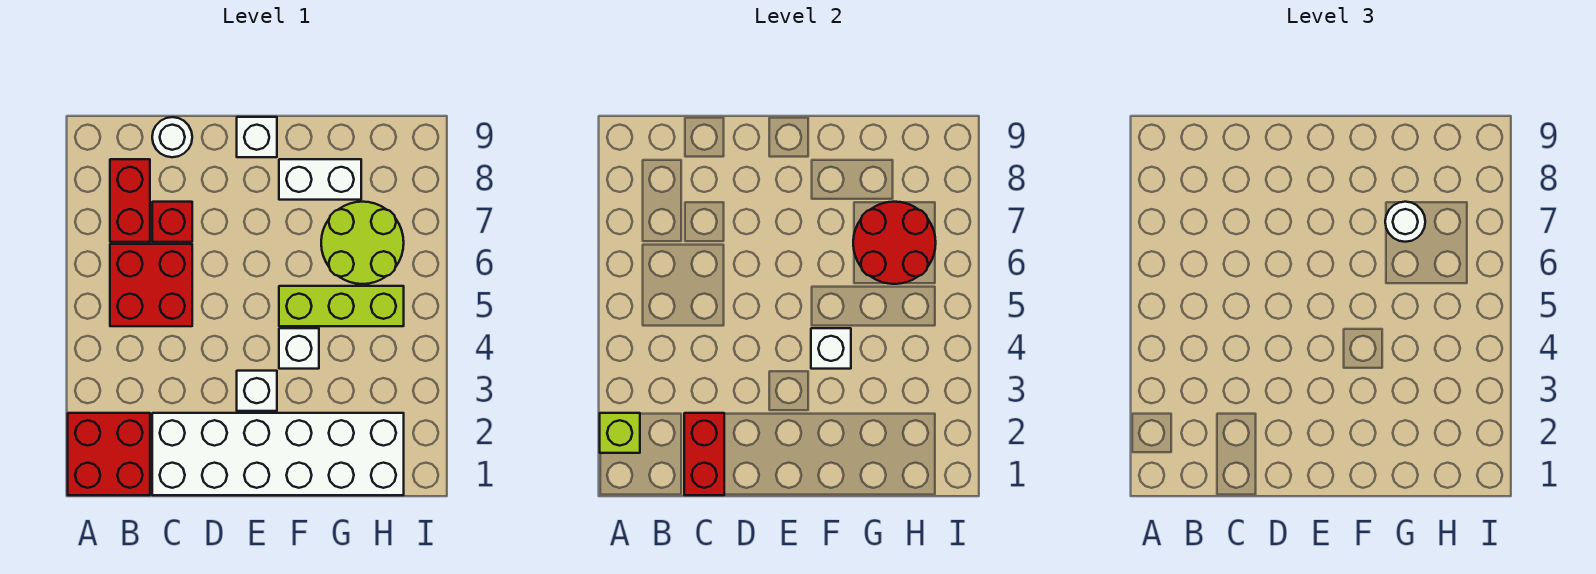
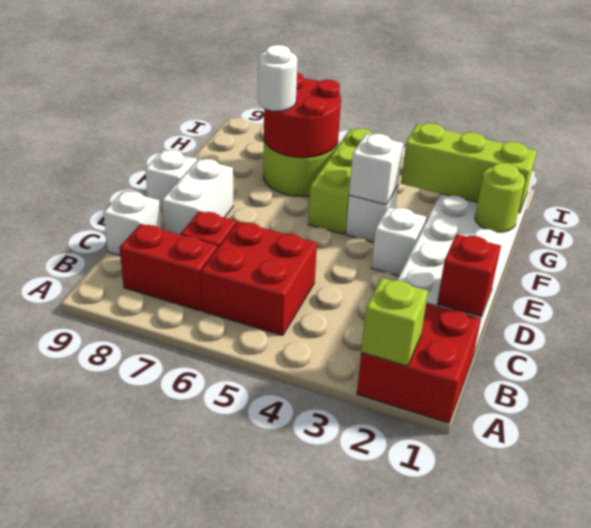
red 1x2 brick [684,413,724,495] -> red 1x1 brick [437,234,501,317]
white 1x1 round brick [152,117,192,157] -> white 1x1 brick [103,191,161,255]
none -> lime 1x1 round brick [475,163,525,232]
white 1x2 brick [279,159,361,200] -> white 1x2 brick moved to [162,159,233,235]
none -> lime 1x3 brick [401,123,537,213]

